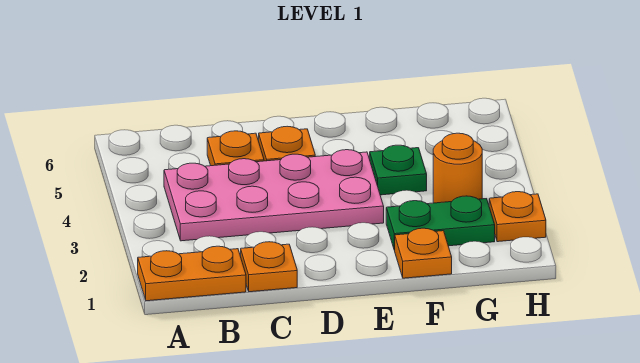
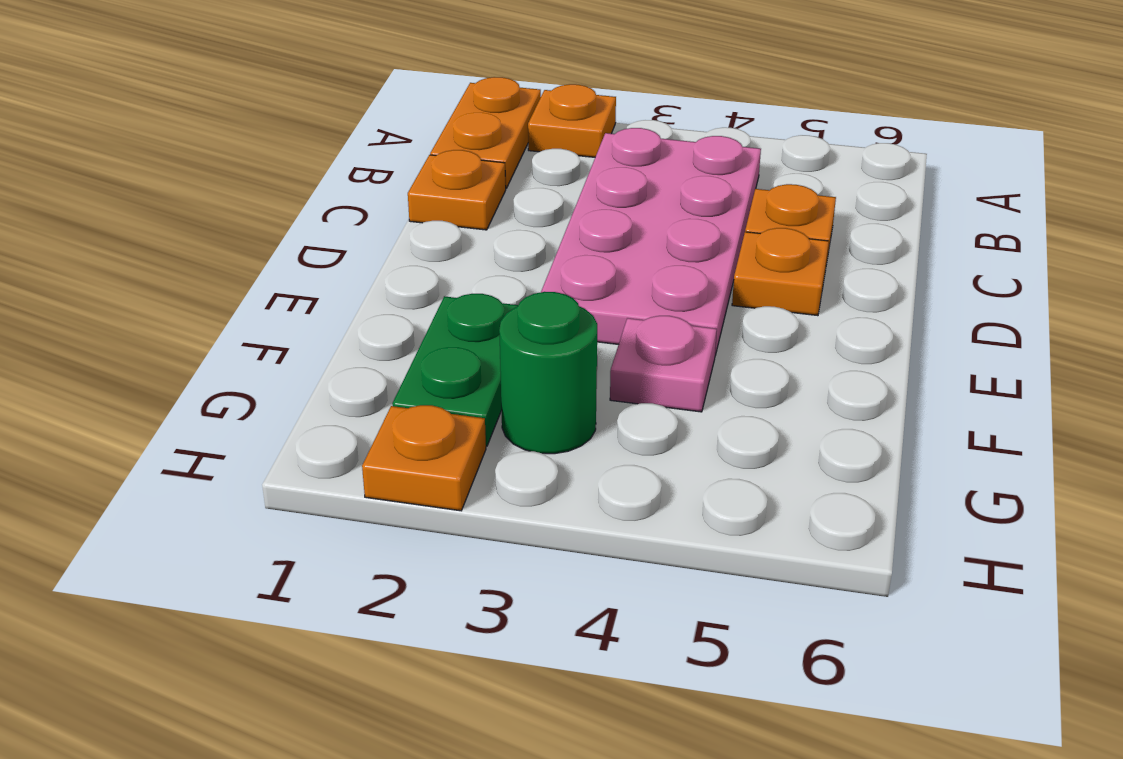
orange 1x1 plate [395,228,452,278] -> orange 1x1 plate moved to [528,84,616,157]
green 1x1 plate [370,145,427,195] -> pink 1x1 plate [610,316,717,412]
orange 1x1 round brick [433,133,482,203] -> green 1x1 round brick [499,292,597,454]

